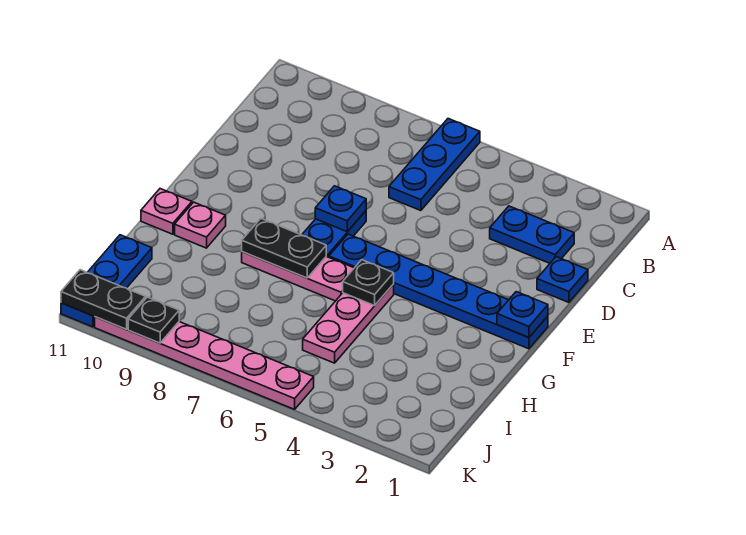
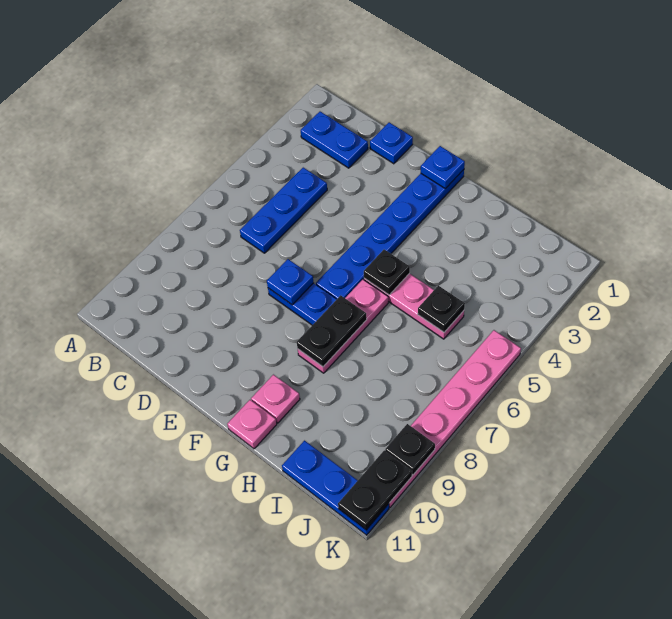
blue 1x3 plate [389,119,480,211] -> blue 1x3 plate turned to [240,168,327,253]
blue 1x2 plate [490,206,574,263] -> blue 1x2 plate turned to [301,112,368,168]
none -> black 1x1 plate [418,286,465,332]

